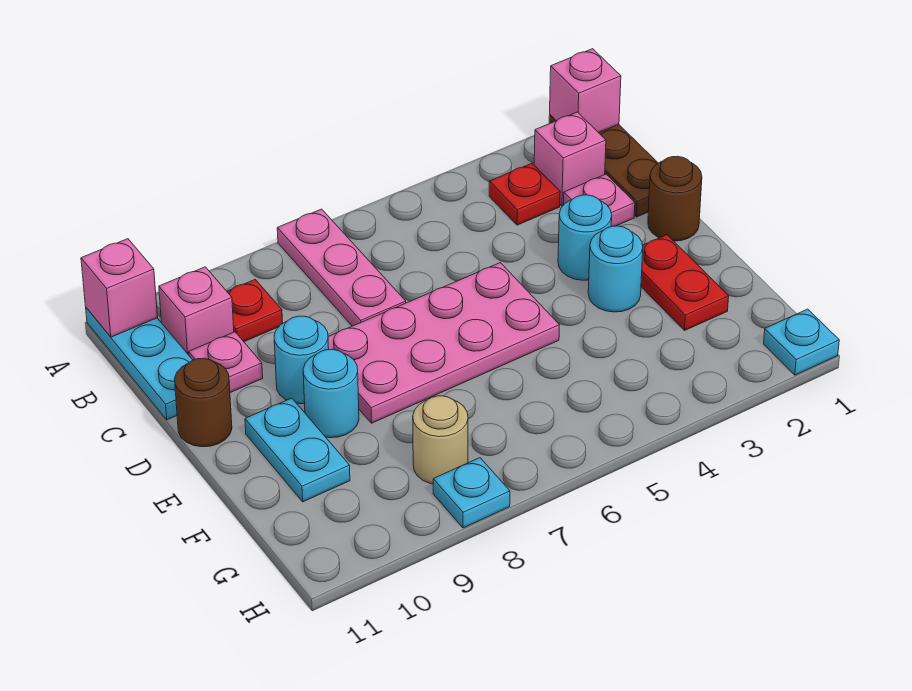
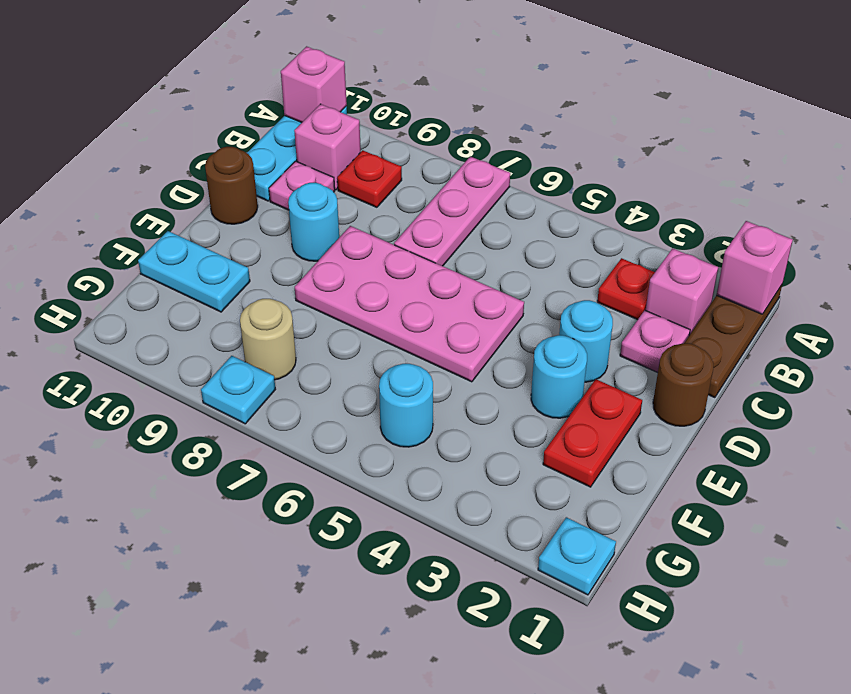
cyan 1x1 round brick [303,349,359,438] -> cyan 1x1 round brick moved to [379,364,433,447]
cyan 1x2 plate [245,398,350,502] -> cyan 1x2 plate turned to [138,231,250,312]

